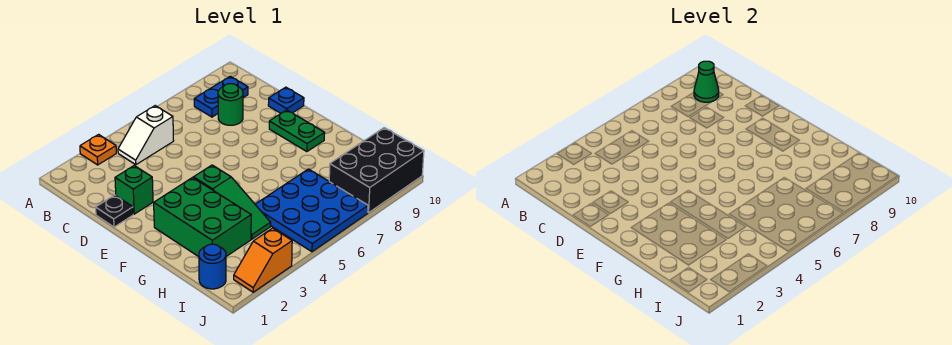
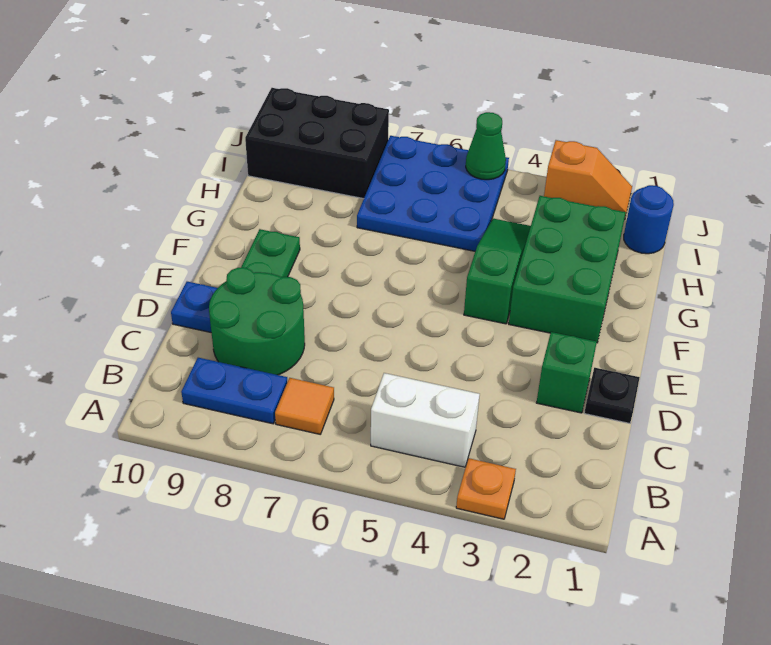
white 1x2 slope [118,106,174,165] -> white 1x2 brick [371,373,480,467]
none -> orange 1x1 tile [275,378,334,434]
green 1x1 cone [694,61,719,102] -> green 1x1 cone moved to [466,112,506,180]
green 1x1 round brick [218,84,243,125] -> green 2x2 round brick [209,268,305,375]

